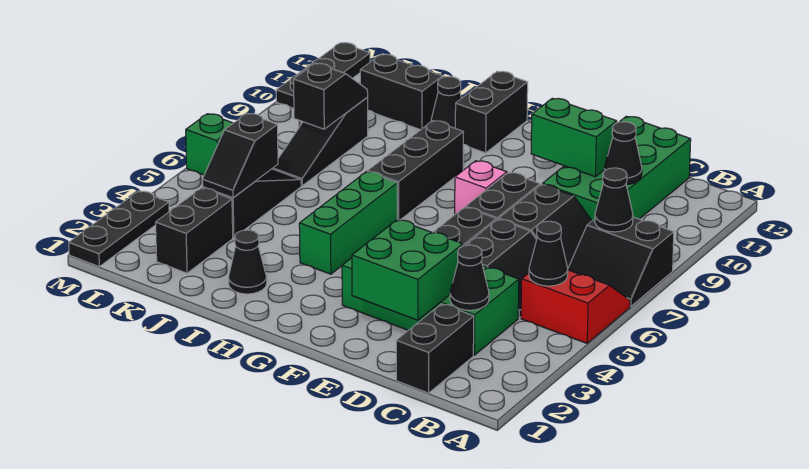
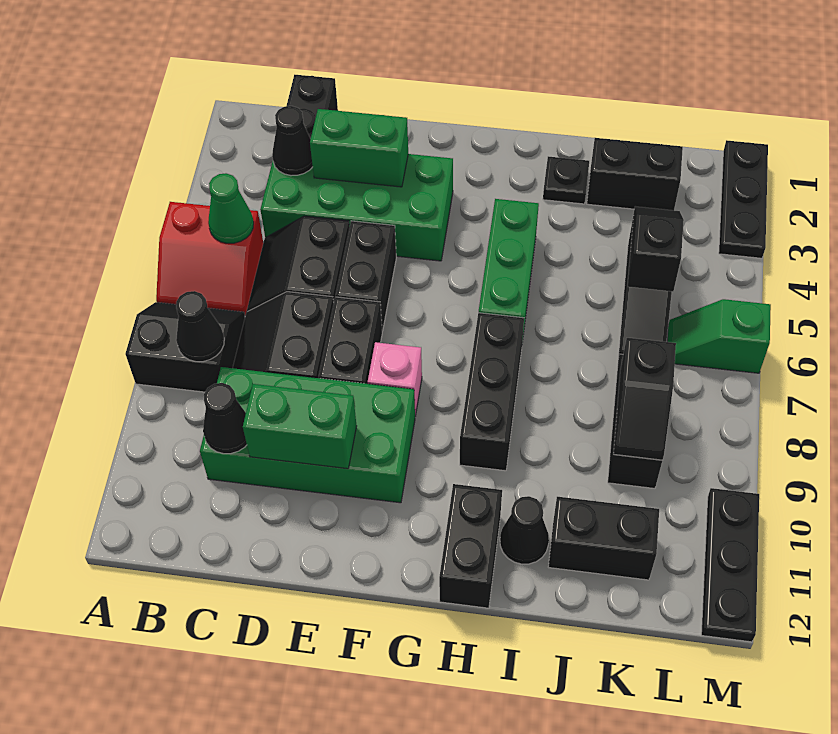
black 1x1 cone [529,221,568,286] -> green 1x1 cone [208,173,254,243]
green 2x4 brick [542,116,691,221] -> green 2x4 brick turned to [200,367,415,503]
green 2x2 brick [352,220,463,320] -> green 1x2 brick [310,109,408,187]
black 1x1 cone [228,230,267,294] -> black 1x1 plate [543,156,589,204]
black 1x2 brick [156,188,233,273] -> black 1x2 brick turned to [587,138,683,210]

